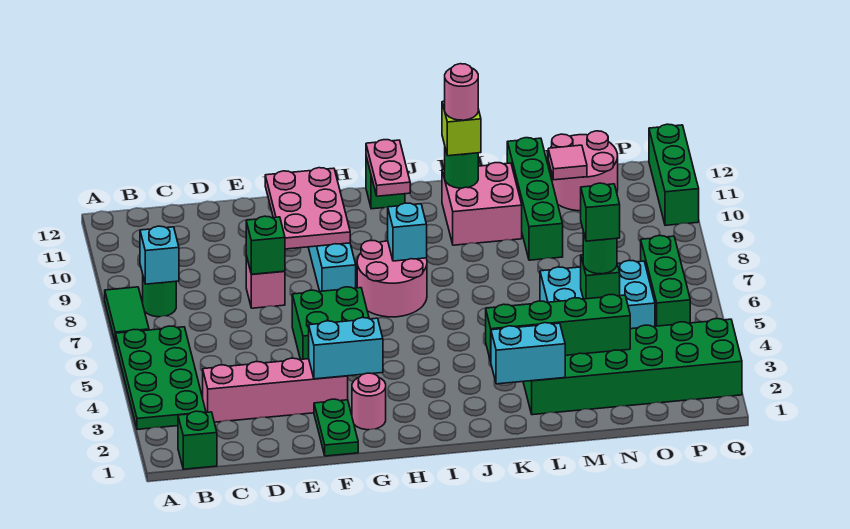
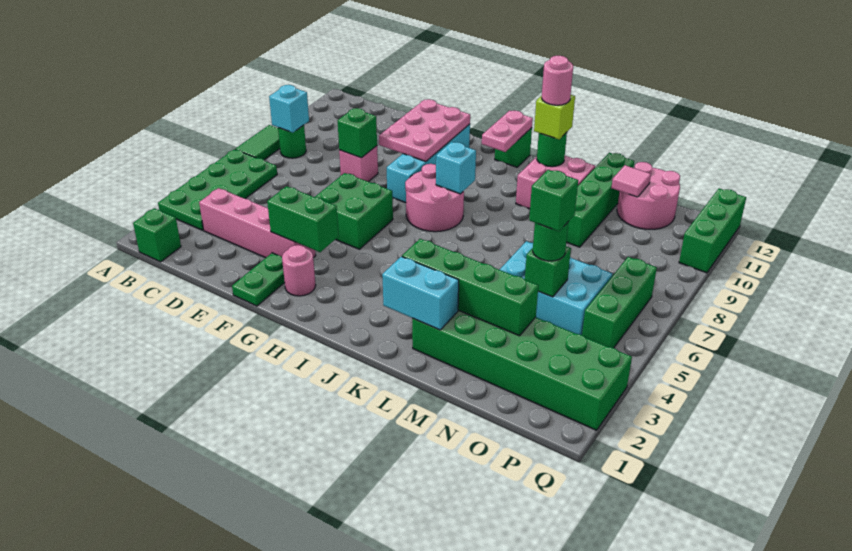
cyan 1x2 brick [309,318,383,379] -> green 1x2 brick [267,186,339,252]

